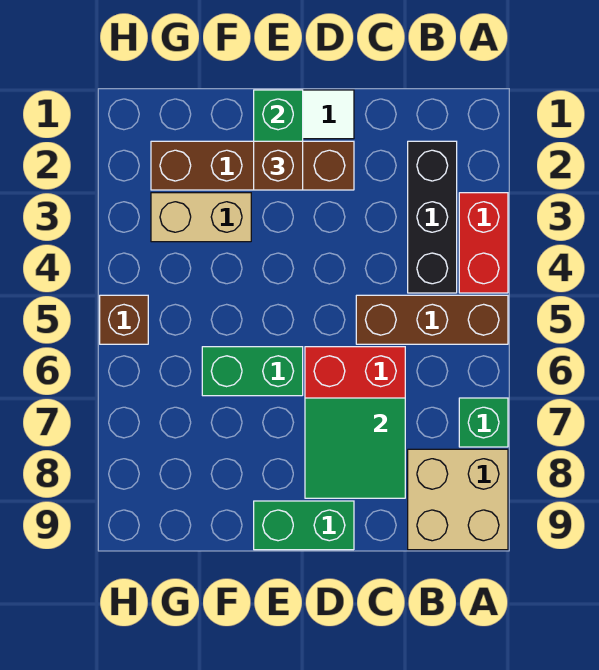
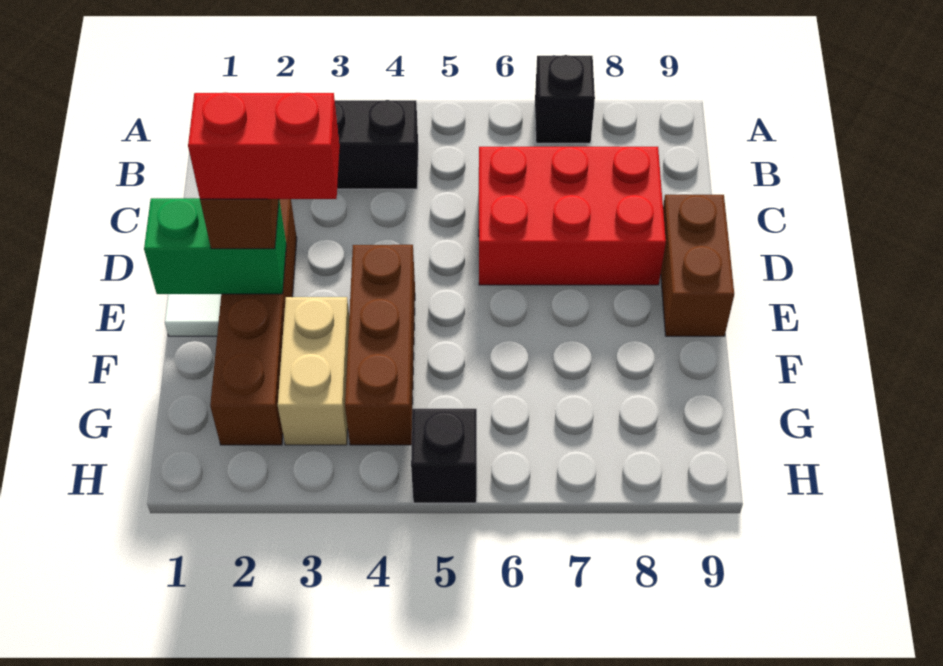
red 1x2 brick [459,193,508,293] -> red 1x2 brick moved to [188,93,340,199]
brown 1x3 brick [356,295,508,344] -> brown 1x3 brick moved to [345,245,415,445]
green 1x1 brick [459,398,508,447] -> black 1x1 brick [535,55,595,143]
tan 2x2 brick [408,449,508,550] -> none
green 2x2 tile [305,398,405,498] -> none
green 1x2 brick [254,501,354,550] -> brown 1x2 brick [661,195,734,336]
green 1x2 brick [202,347,303,396] -> none
brown 1x1 brick [100,295,148,344] -> black 1x1 brick [411,409,477,503]

